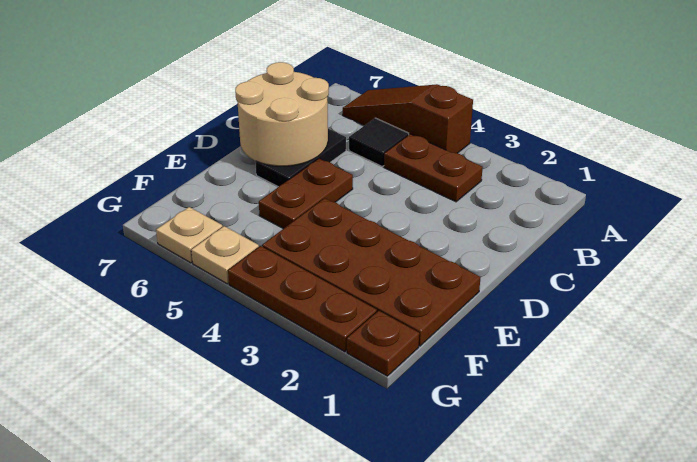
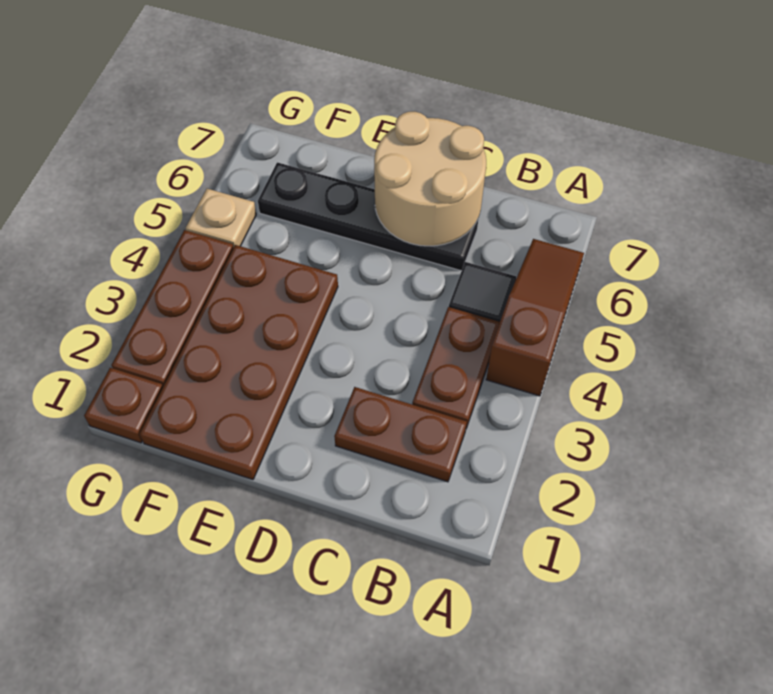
black 1x2 plate [256,129,346,187] -> black 1x4 plate [258,162,478,271]
brown 1x2 plate [259,159,353,229] -> brown 1x2 plate moved to [334,387,467,482]
tan 1x1 plate [156,207,223,263] -> none

